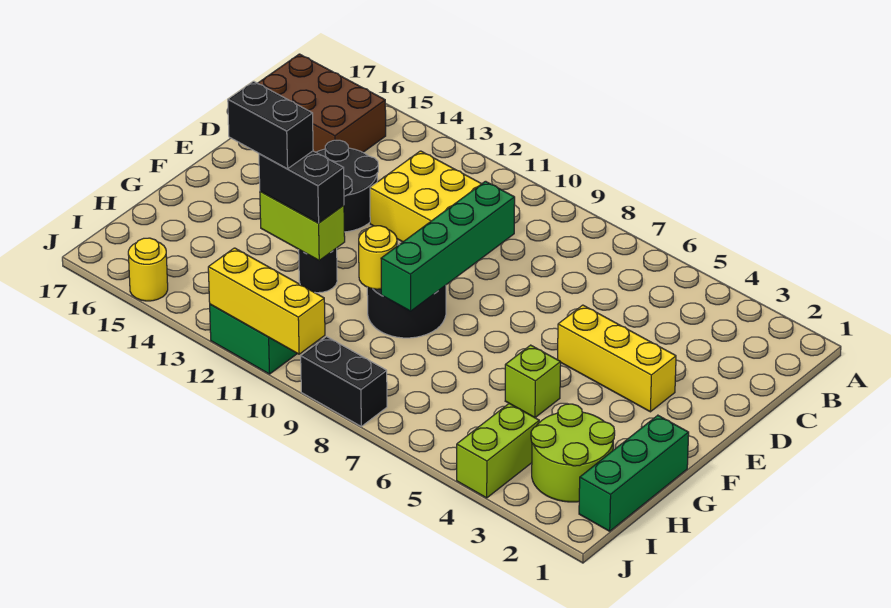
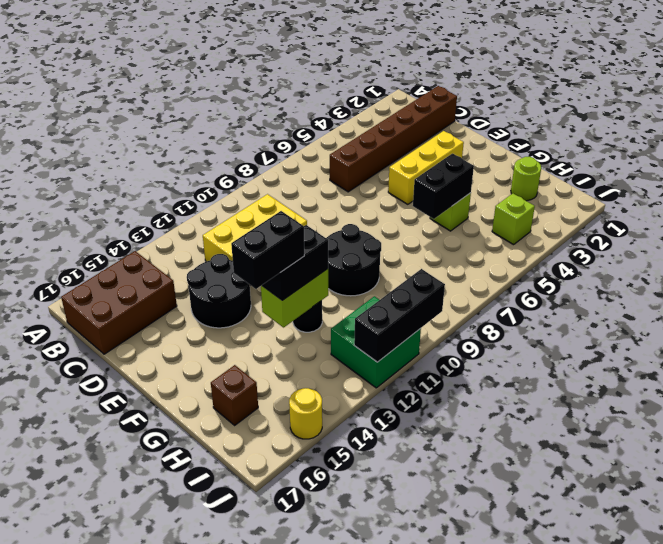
none -> brown 1x6 brick [330,86,457,192]
green 1x4 brick [381,181,515,311] -> none
green 1x3 brick [579,415,689,531] -> none
yellow 1x1 round brick [359,226,397,289] -> none
lime 2x2 round brick [531,404,615,502] -> lime 1x1 round brick [511,157,541,201]
none -> brown 1x1 brick [211,365,258,425]
lime 1x2 brick [457,404,539,498] -> lime 1x1 brick [492,193,535,245]
black 1x2 brick [301,337,387,426] -> black 1x2 brick moved to [413,154,474,219]
yellow 1x3 brick [208,248,325,354] -> black 1x3 brick [354,269,445,362]

